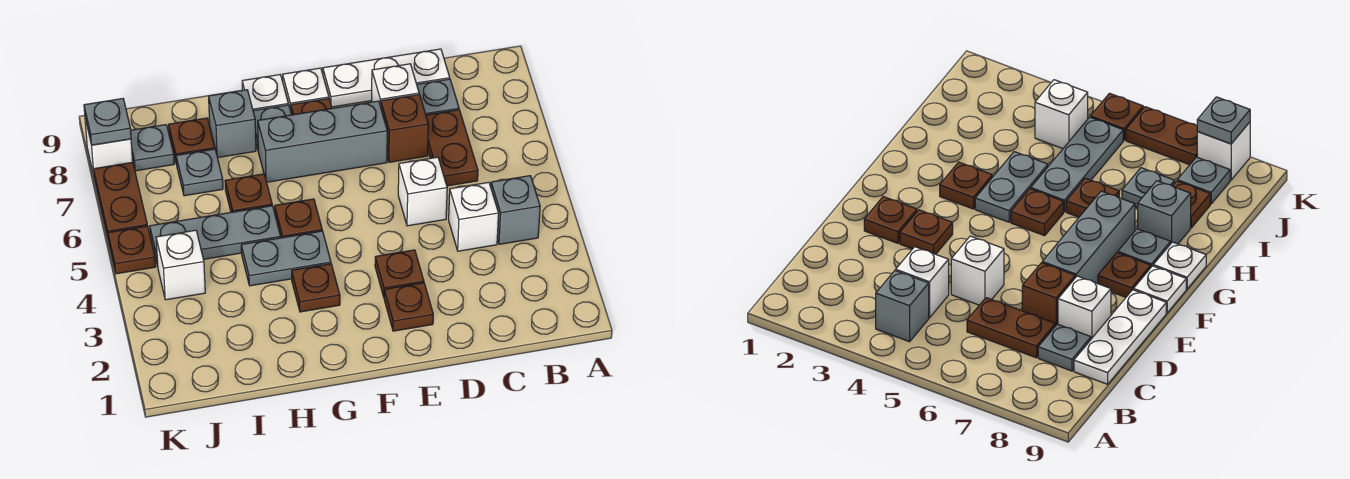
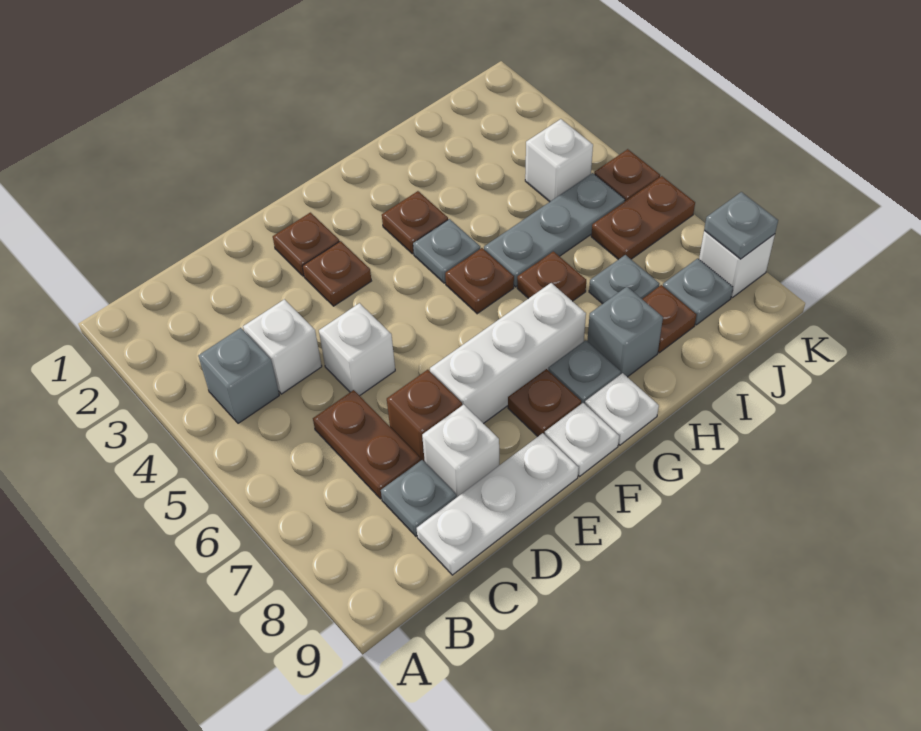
grey 1x3 brick [258,101,387,182] -> white 1x3 brick [430,283,586,424]
grey 1x2 plate [241,231,331,286] -> grey 1x1 plate [413,219,480,283]
brown 1x2 plate [94,162,147,238] -> brown 1x2 plate turned to [591,176,695,260]

